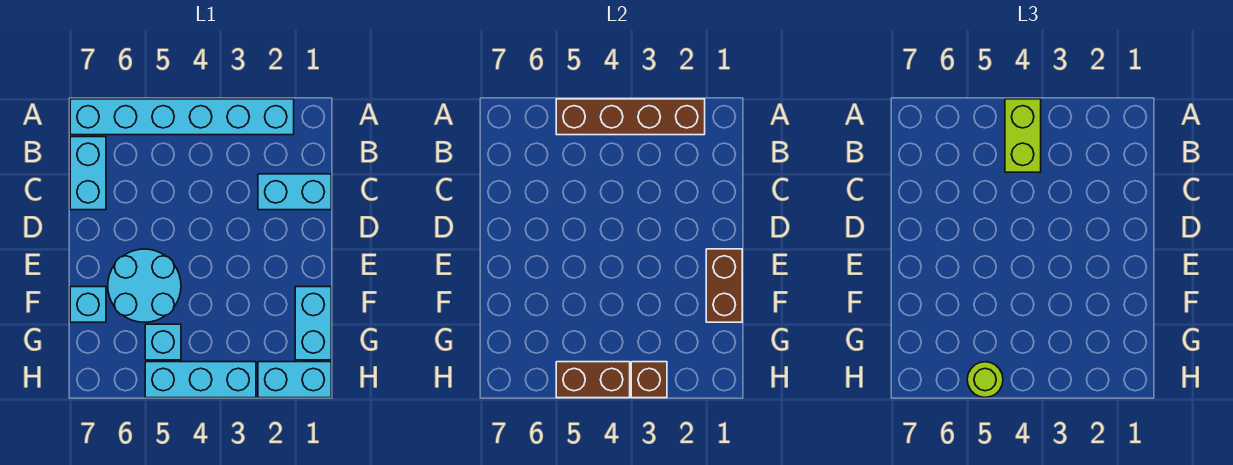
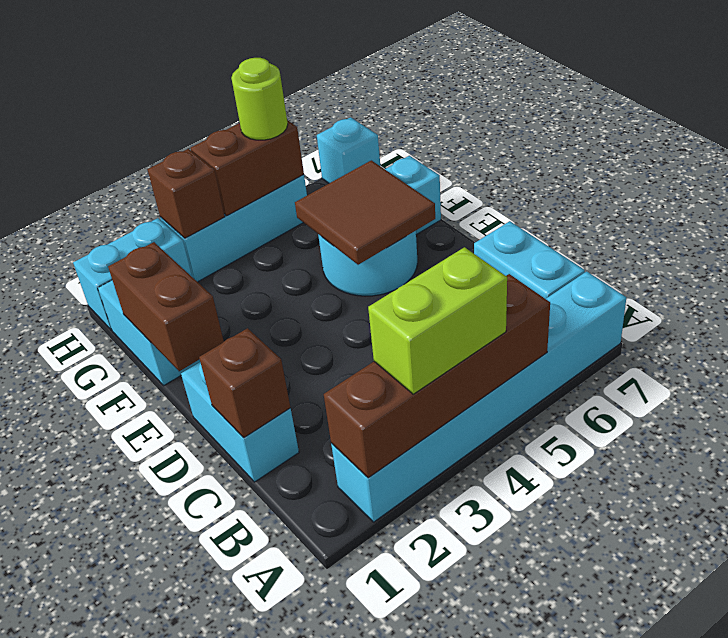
lime 1x2 brick [1005,99,1041,172] -> lime 1x2 brick turned to [368,247,507,394]
cyan 1x2 brick [258,174,331,210] -> cyan 1x2 brick turned to [181,362,299,482]
none -> brown 1x1 brick [199,328,290,438]
none -> brown 2x2 tile [295,160,435,265]
cyan 1x1 brick [145,324,181,360] -> cyan 1x1 brick moved to [317,117,380,183]

